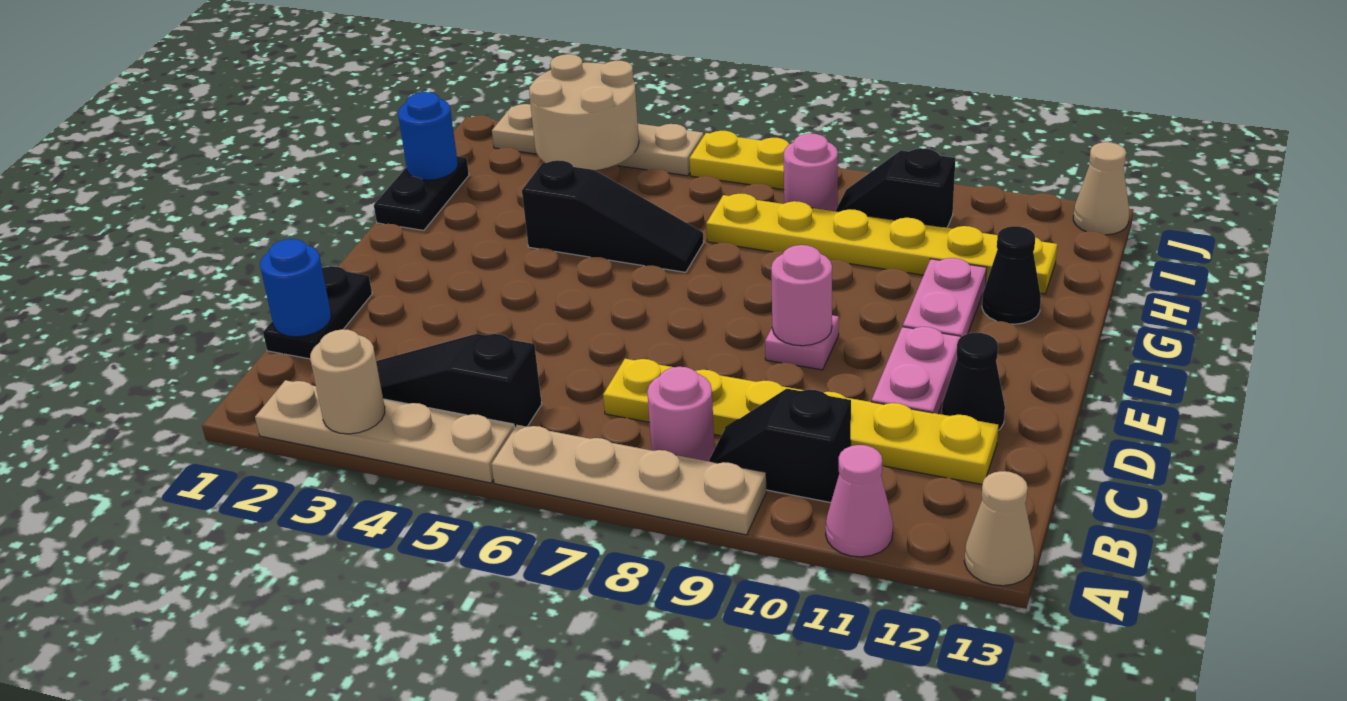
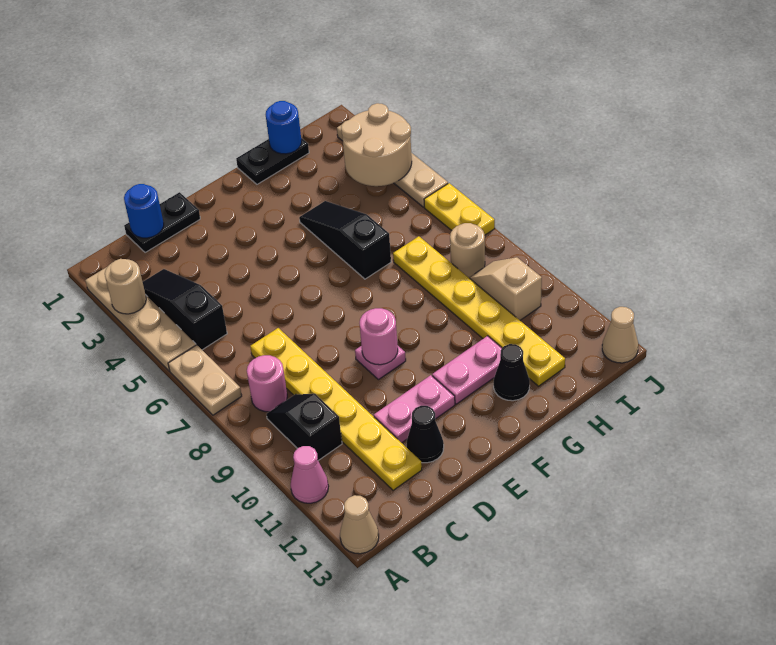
tan 1x4 plate [491,425,766,535] -> tan 1x2 plate [168,345,242,415]
black 1x3 slope [522,160,704,272] -> black 1x3 slope turned to [299,201,391,279]
pink 1x1 round brick [784,134,838,211] -> tan 1x1 round brick [450,223,485,278]
black 1x2 slope [836,148,955,228] -> tan 1x2 slope [469,257,542,320]

